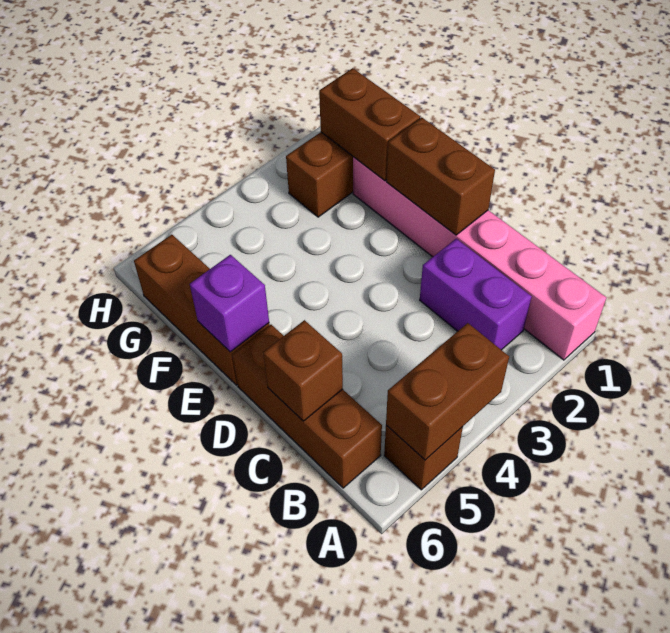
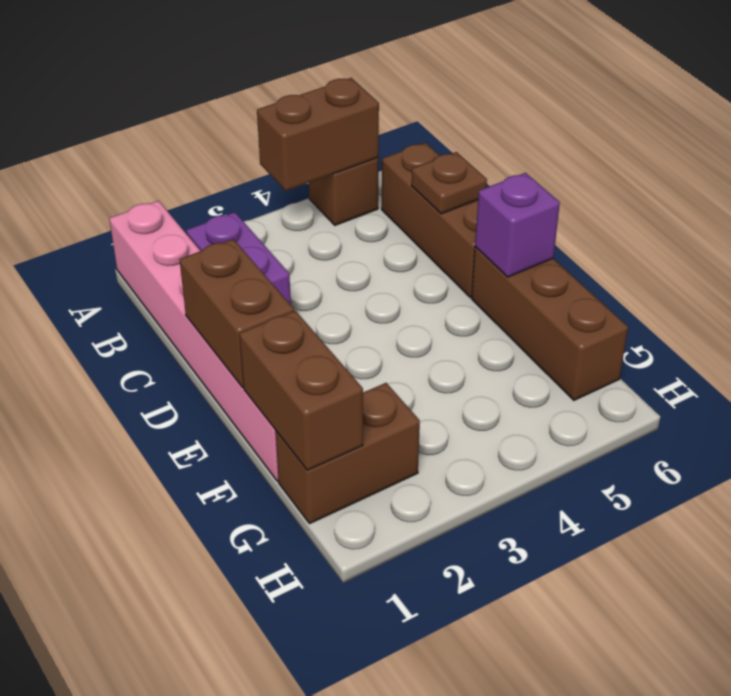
brown 1x1 brick [263,320,343,421] -> brown 1x1 plate [412,152,487,214]

